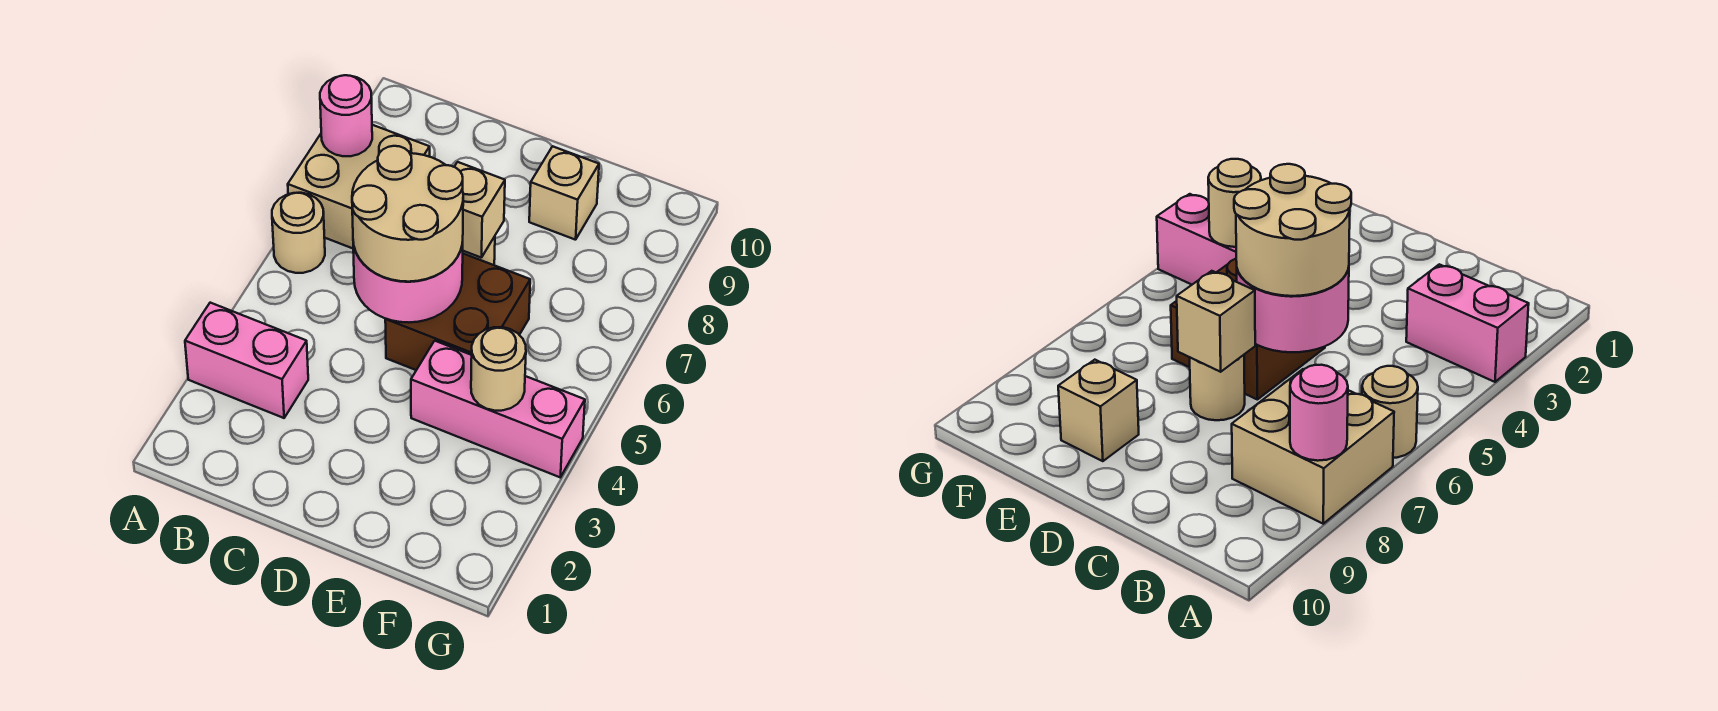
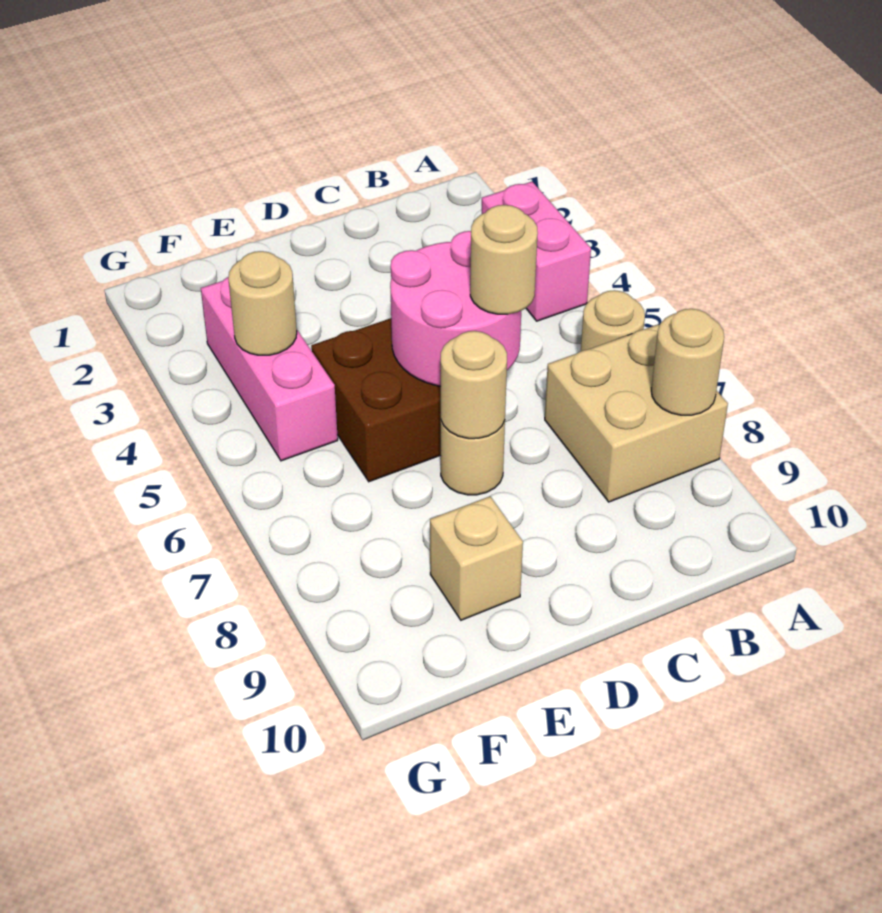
pink 1x2 brick [185,303,308,418] -> pink 1x2 brick turned to [482,182,591,321]
pink 1x1 round brick [320,75,372,156] -> tan 1x1 round brick [651,309,724,415]
tan 2x2 round brick [352,146,463,282] -> tan 1x1 round brick [470,205,538,314]
tan 1x1 brick [454,162,505,258] -> tan 1x1 round brick [441,331,507,439]
pink 1x3 brick [411,341,585,477] -> pink 1x3 brick turned to [201,277,338,461]

